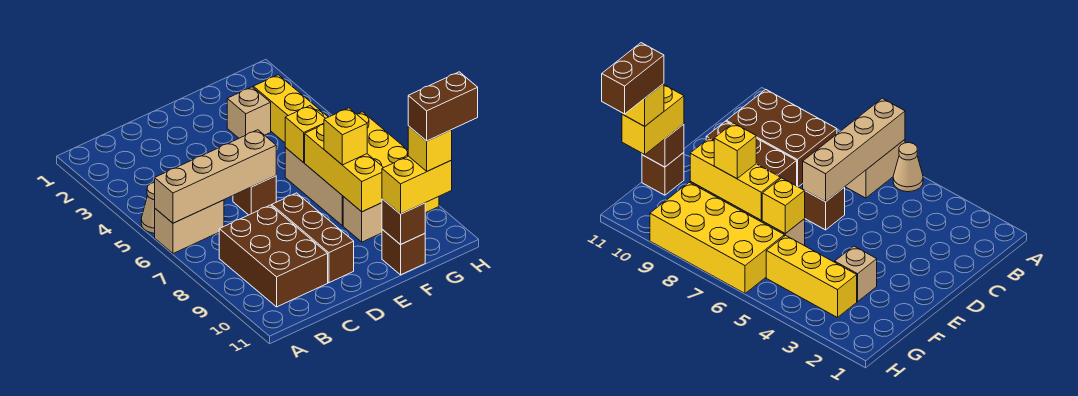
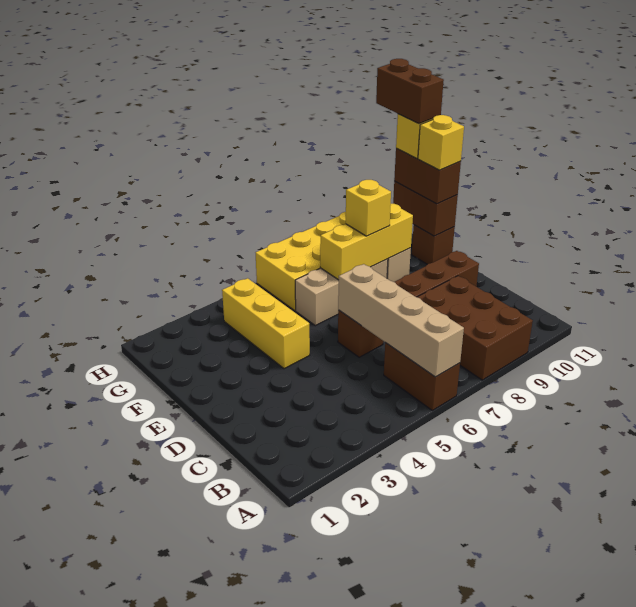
tan 1x1 cone [141,183,155,233] -> none
tan 1x2 brick [155,200,224,254] -> brown 1x2 brick [384,343,460,410]
brown 2x3 brick [219,205,328,307] -> brown 2x3 brick turned to [417,276,533,380]
tan 1x1 brick [227,87,271,138] -> none
yellow 1x1 brick [285,106,325,163] -> yellow 1x1 brick moved to [418,115,464,170]
brown 1x1 brick [382,199,425,245] -> brown 1x2 brick [393,181,458,236]
yellow 1x2 brick [382,156,452,214] -> brown 1x2 brick [394,148,461,204]
yellow 1x3 brick [253,75,328,143] -> yellow 1x3 brick turned to [222,278,310,369]

